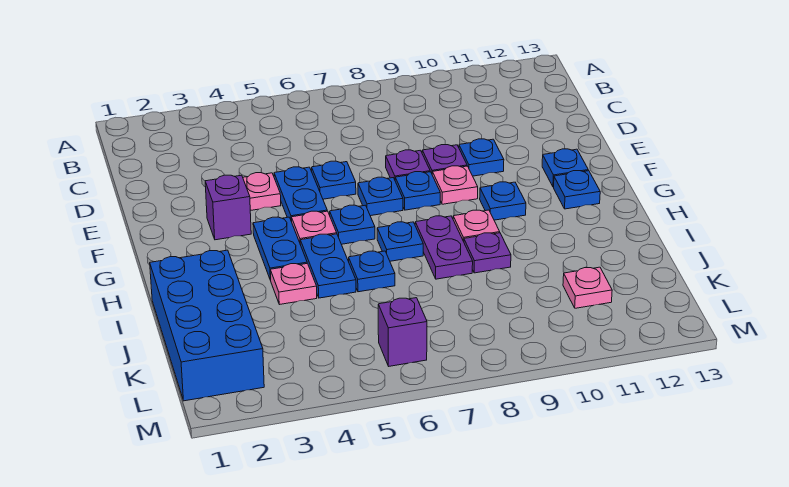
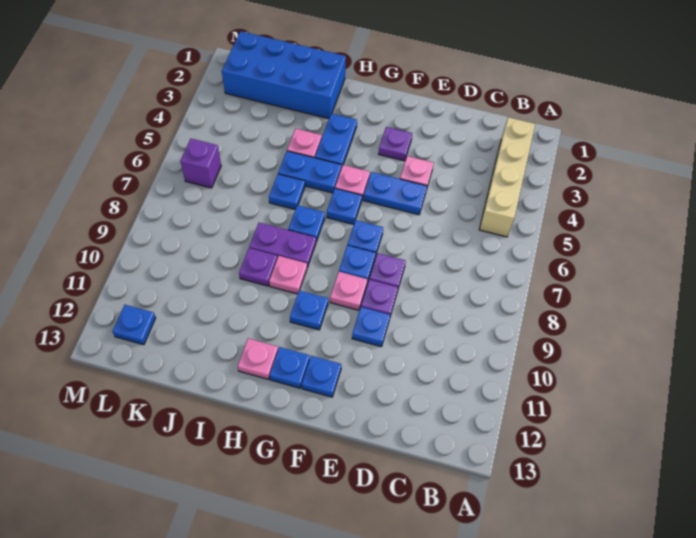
none -> tan 1x4 brick [479,117,535,237]
blue 1x1 plate [312,161,356,199] -> blue 1x1 plate moved to [112,305,156,345]
purple 1x1 brick [205,175,251,240] -> purple 1x1 plate [379,127,412,161]
blue 1x2 plate [253,217,307,280] -> blue 1x2 plate turned to [315,113,357,168]
pink 1x1 plate [563,267,612,308] -> pink 1x1 plate moved to [238,338,278,379]

